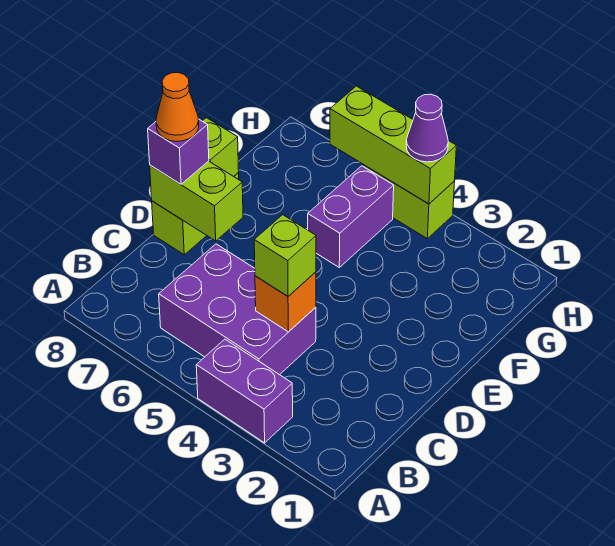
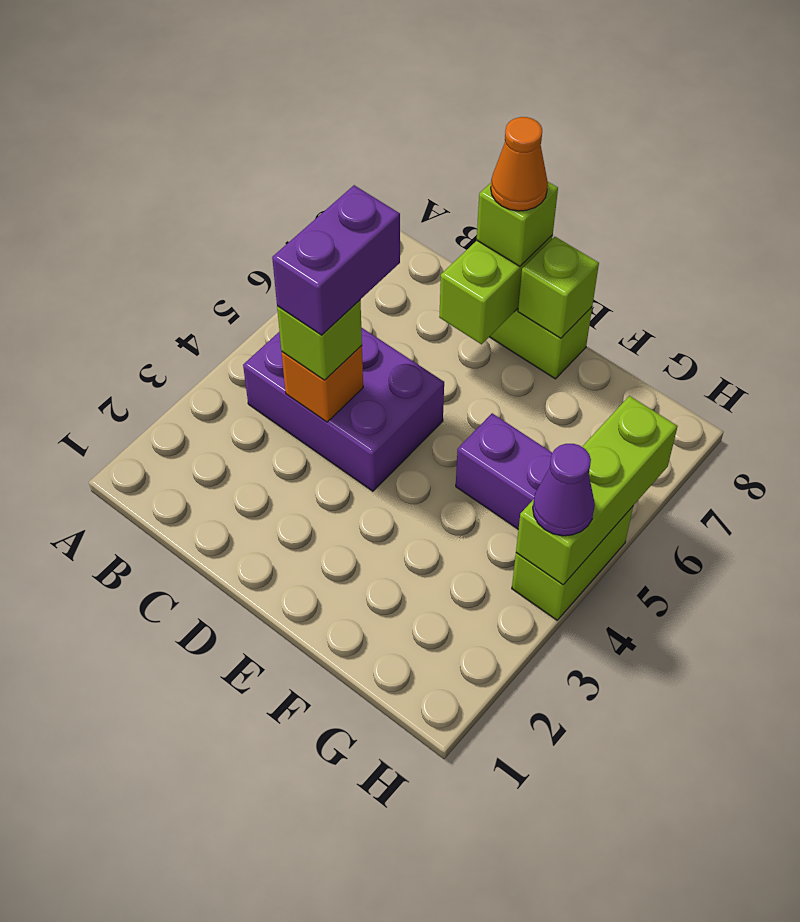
purple 1x2 brick [196,339,293,443] -> purple 1x2 brick moved to [272,185,400,335]
purple 2x3 brick [159,244,316,375] -> purple 2x3 brick turned to [243,327,444,491]
purple 1x1 brick [148,119,209,184] -> lime 1x1 brick [477,182,558,266]

